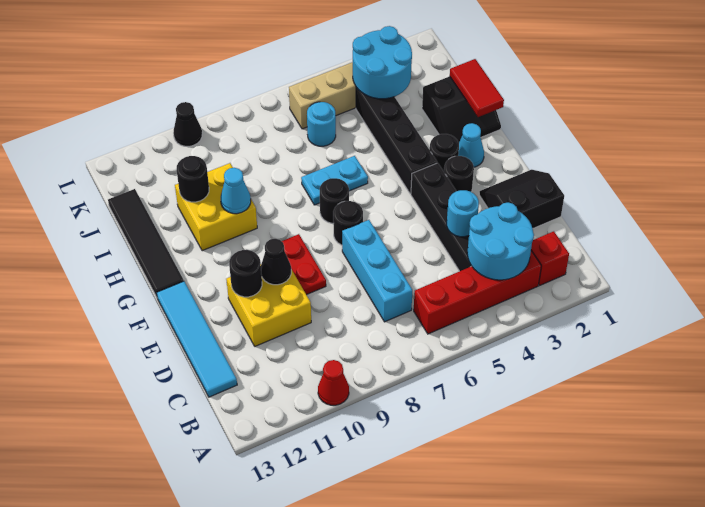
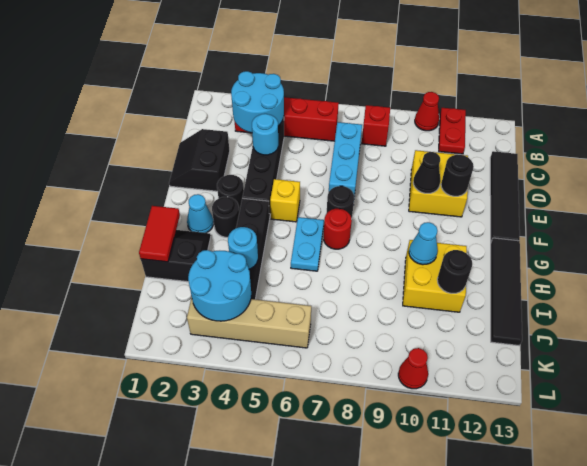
red 1x1 brick [531,231,569,285] -> red 1x1 brick moved to [362,105,390,146]
cyan 1x4 tile [157,281,237,397] -> black 1x4 tile [490,151,520,241]
black 2x2 slope [479,170,564,228] -> black 2x2 slope turned to [169,129,230,191]
red 1x2 plate [282,234,326,295] -> red 1x2 plate moved to [439,108,466,154]
none -> yellow 1x1 brick [270,179,300,222]
black 1x1 round brick [320,178,349,223] -> red 1x1 round brick [324,209,352,249]
cyan 1x2 plate [301,156,368,205] -> cyan 1x2 plate turned to [291,217,324,271]
cyan 1x1 round brick [307,102,336,146] -> cyan 1x1 round brick moved to [228,227,258,269]
black 1x1 cone [173,102,202,146] -> red 1x1 cone [398,348,428,389]

